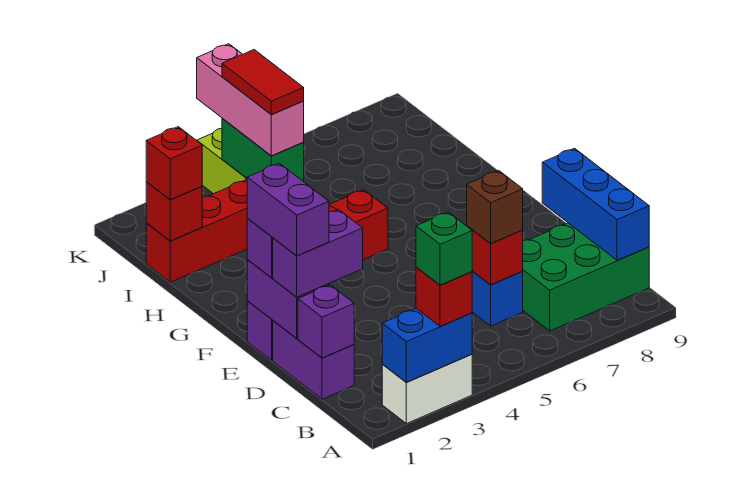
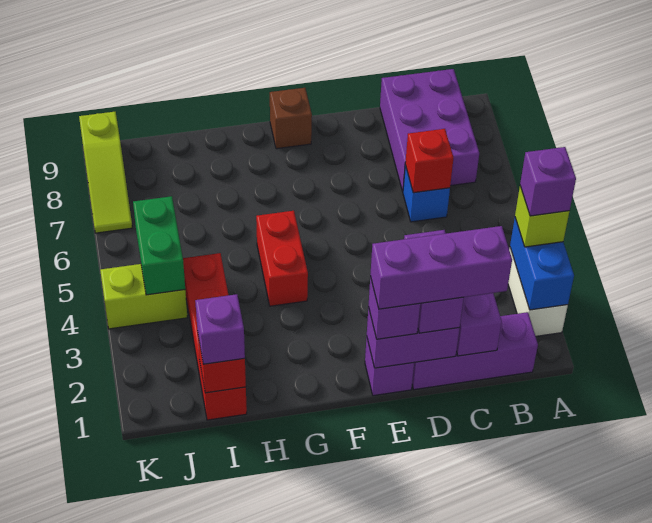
red 1x1 brick [416,267,472,326] -> lime 1x1 brick [515,186,569,247]
green 1x1 brick [416,212,472,285] -> purple 1x1 brick [520,147,576,216]
green 2x3 brick [522,223,649,331] -> purple 2x3 brick [380,69,479,192]
blue 1x3 brick [542,148,649,260] -> none
purple 1x2 brick [273,321,354,399] -> purple 1x3 brick [412,312,538,390]
brown 1x1 brick [467,170,523,244] -> brown 1x1 brick moved to [270,88,312,149]
purple 1x2 brick [247,163,329,256] -> purple 1x3 brick [370,226,512,309]
red 1x1 brick [146,127,202,200] -> purple 1x1 brick [195,294,245,364]
green 1x2 brick [222,119,304,182] -> green 1x2 brick turned to [133,196,185,295]
pink 1x3 brick [197,44,304,156] -> none
red 1x2 tile [222,50,304,115] -> none
none -> lime 1x3 slope [79,112,132,233]

